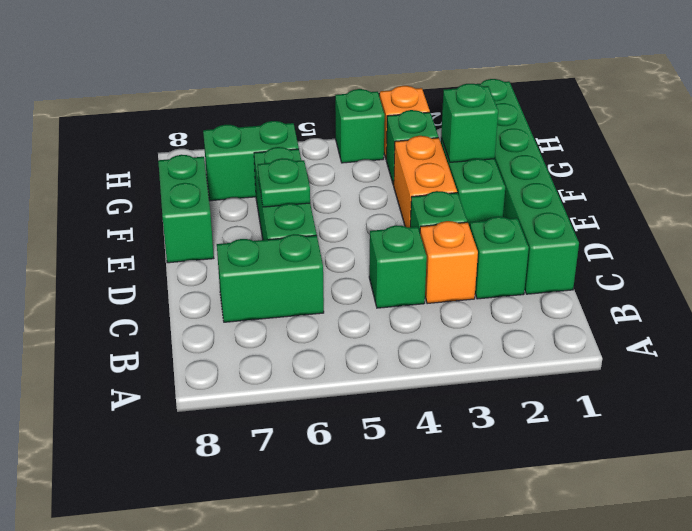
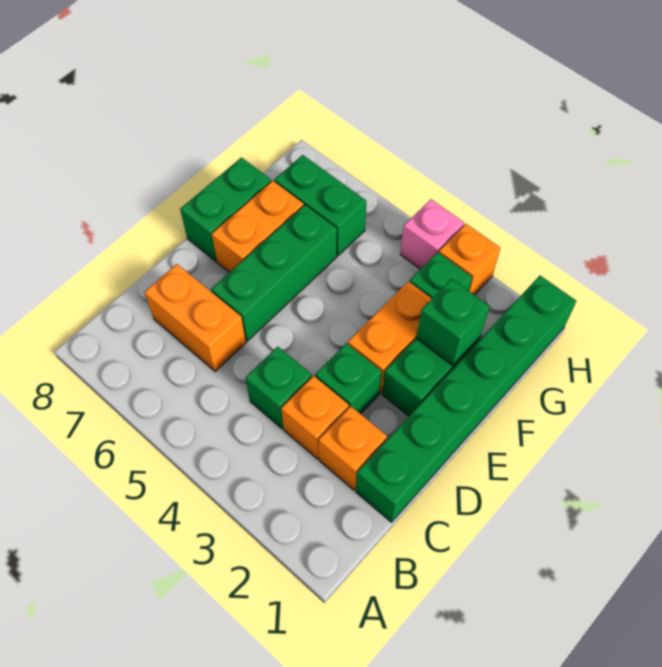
green 1x1 brick [470,217,529,299] -> orange 1x1 brick [319,406,387,490]
green 1x2 brick [217,234,324,322] -> orange 1x2 brick [145,264,246,372]
green 1x1 plate [258,158,310,207] -> none
none -> orange 1x2 brick [212,181,304,272]
green 1x1 brick [335,89,385,163] -> pink 1x1 brick [400,199,464,269]

